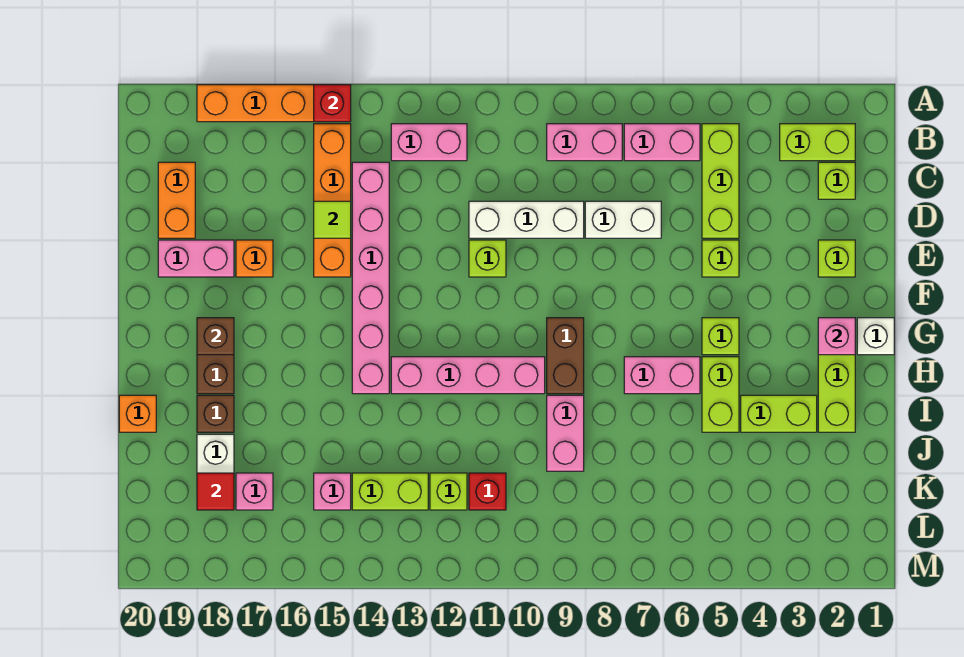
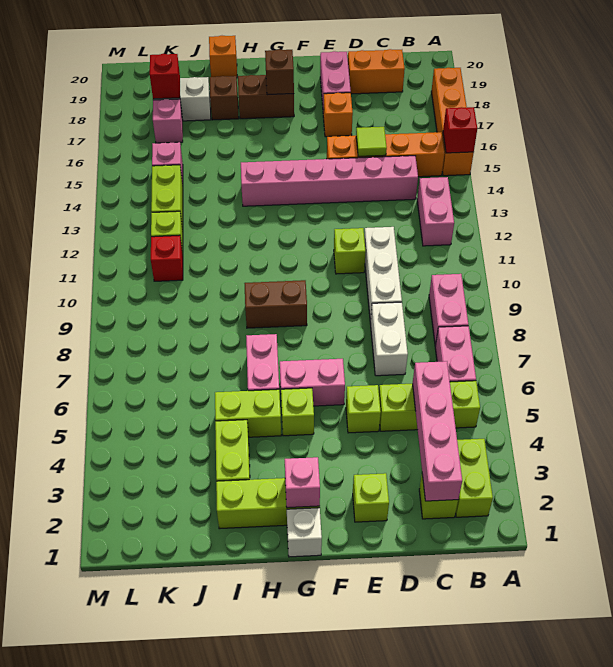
pink 1x4 brick [391,357,545,394] -> pink 1x4 brick moved to [413,361,462,501]
pink 1x2 brick [547,395,584,471] -> pink 1x2 brick moved to [280,359,345,406]
red 1x1 tile [197,473,234,510] -> red 1x1 brick [150,54,180,99]

